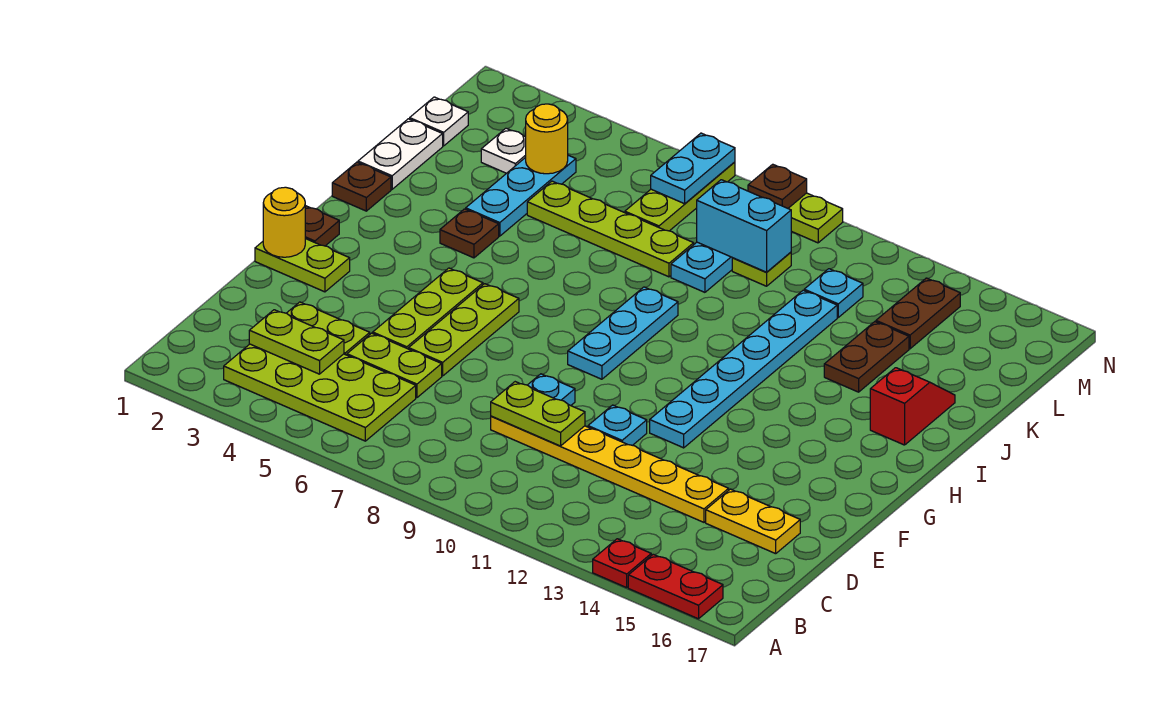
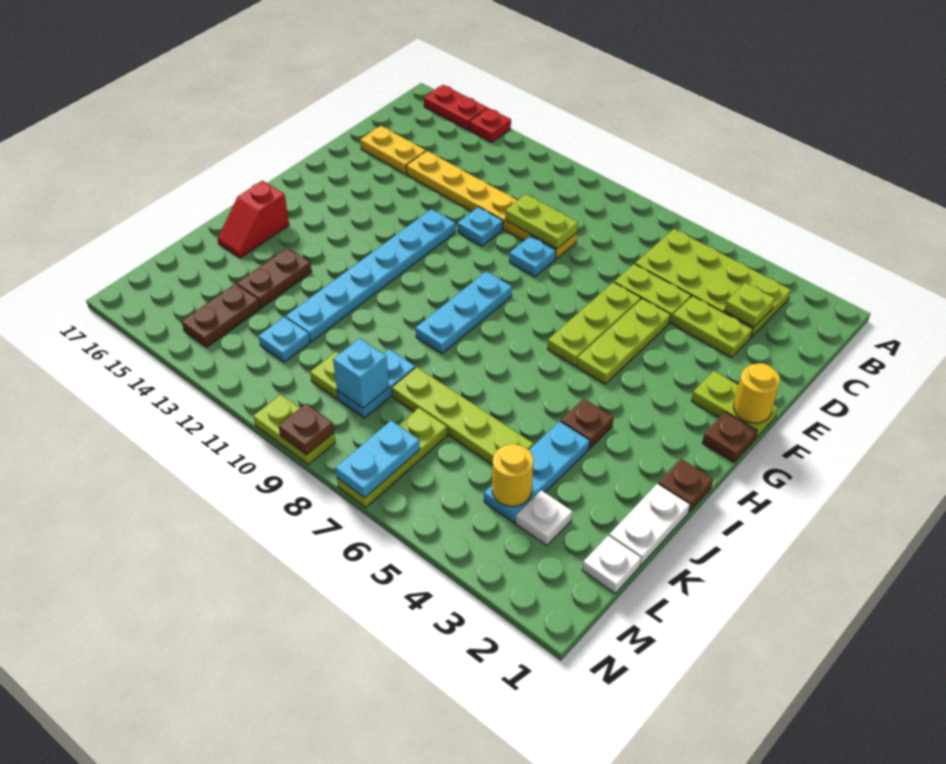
lime 1x2 plate [249,310,344,374] -> lime 1x1 plate [724,283,775,327]
cyan 1x2 brick [697,180,791,272] -> cyan 1x1 brick [333,338,389,408]

